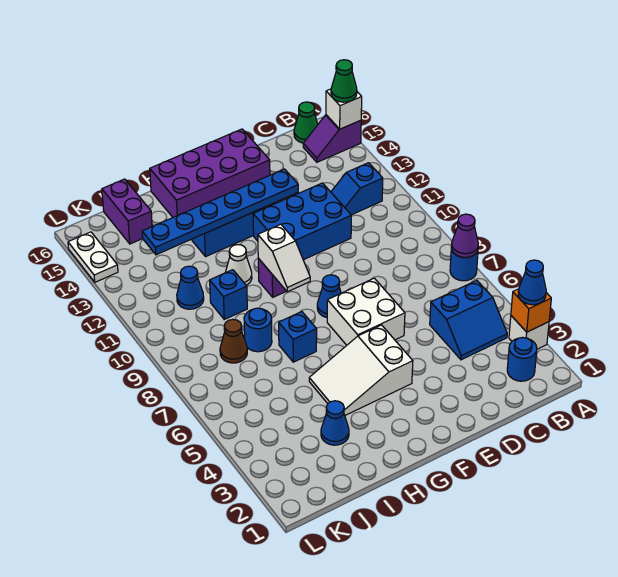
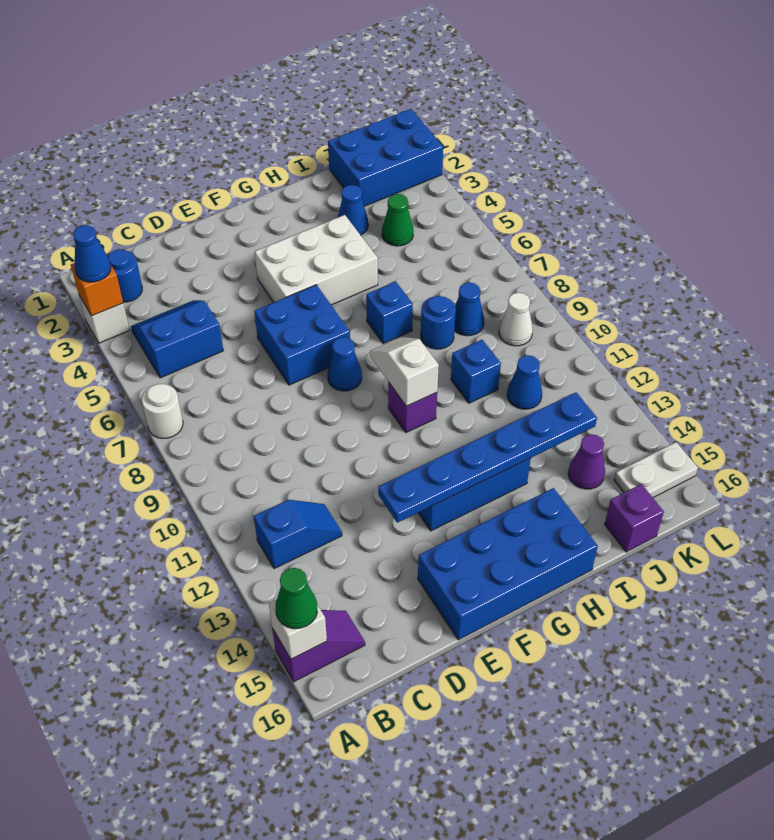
blue 1x1 round brick [450,248,478,281] -> white 1x1 round brick [142,384,183,438]
purple 1x1 cone [451,214,478,258] -> purple 1x1 cone moved to [568,434,605,489]
green 1x1 cone [294,102,318,143] -> green 1x1 cone moved to [382,194,413,246]
blue 2x3 brick [253,183,351,260] -> blue 2x3 brick moved to [328,109,443,206]
white 2x2 brick [327,278,405,345] -> blue 2x2 brick [254,285,350,385]
purple 2x4 brick [150,129,270,217] -> blue 2x4 brick [418,488,598,640]
white 2x3 slope [309,325,413,415] -> white 2x3 brick [255,215,378,305]
white 1x1 cone [226,245,252,285] -> white 1x1 cone moved to [499,293,533,346]
brown 1x1 cone [220,319,247,363] -> blue 1x1 cone [454,282,484,336]
purple 1x2 brick [102,179,152,244] -> purple 1x1 brick [605,484,664,552]
white 1x2 plate [68,232,118,282] -> white 1x2 plate turned to [614,442,698,497]

